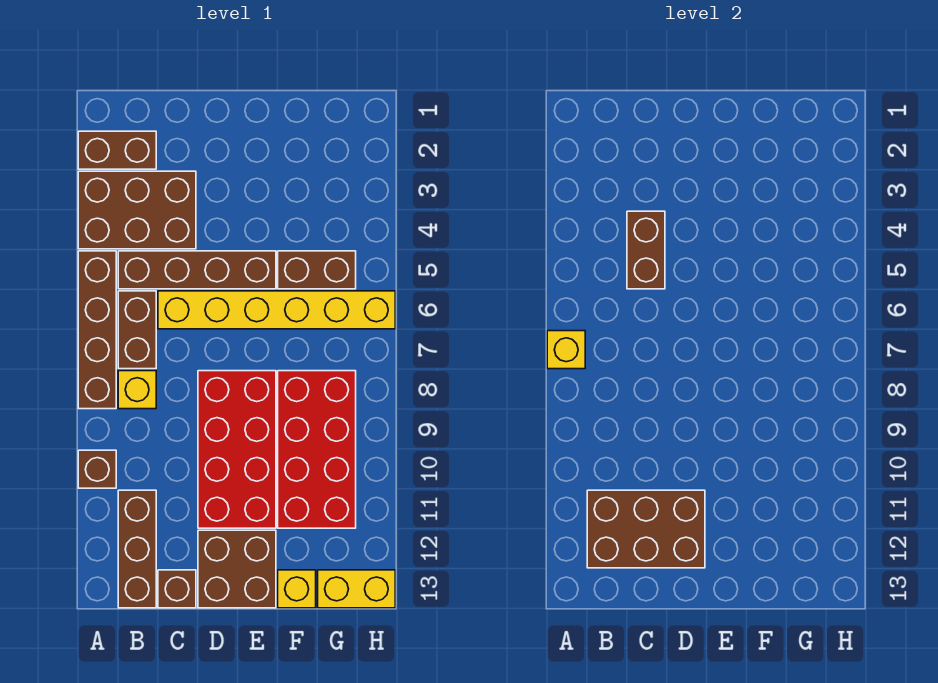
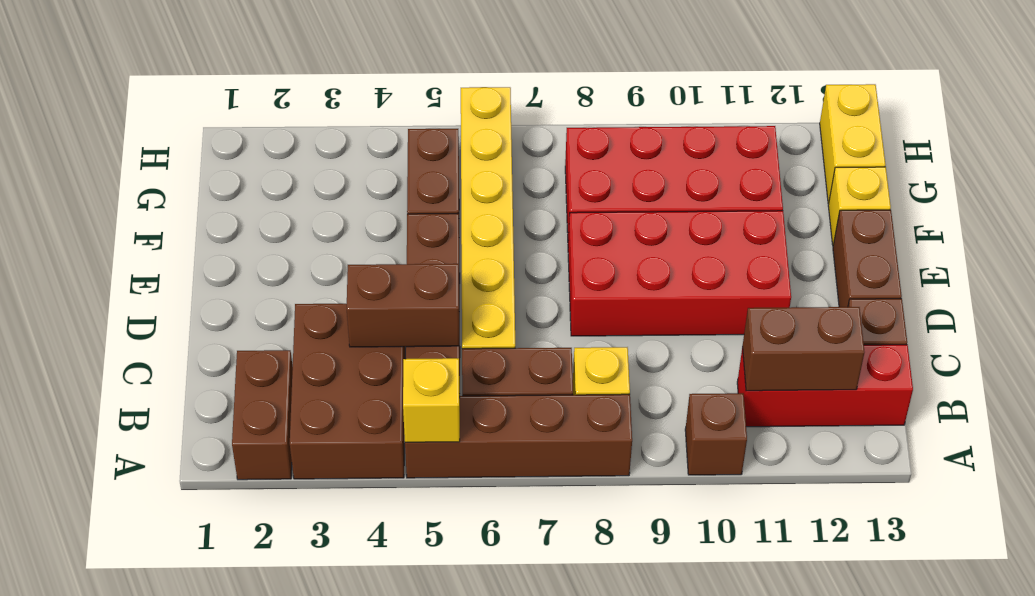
yellow 1x1 brick [547,331,585,369] -> yellow 1x1 brick moved to [403,358,460,442]
brown 1x3 brick [118,490,156,608] -> red 1x3 brick [737,345,913,427]
brown 2x3 brick [587,490,705,568] -> brown 1x2 brick [742,307,864,391]
brown 2x2 brick [198,530,276,608] -> brown 1x2 brick [833,210,902,307]

